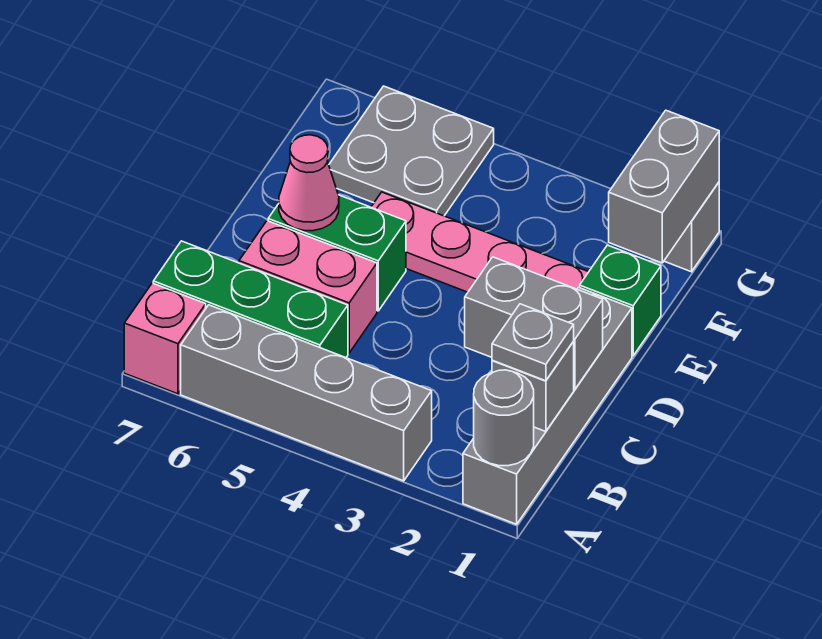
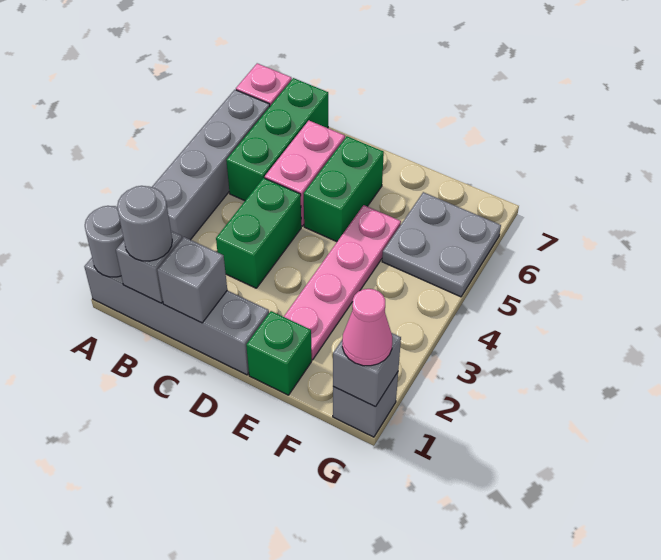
grey 1x1 plate [492,304,574,381] -> grey 1x1 round brick [117,186,172,261]
grey 1x2 brick [465,257,603,389] -> grey 1x1 brick [157,237,227,323]
none -> green 1x2 brick [216,178,301,288]
pink 1x1 cone [279,135,339,231] -> pink 1x1 cone moved to [342,289,392,366]
grey 1x2 brick [609,110,719,263] -> grey 1x1 brick [333,333,401,407]

